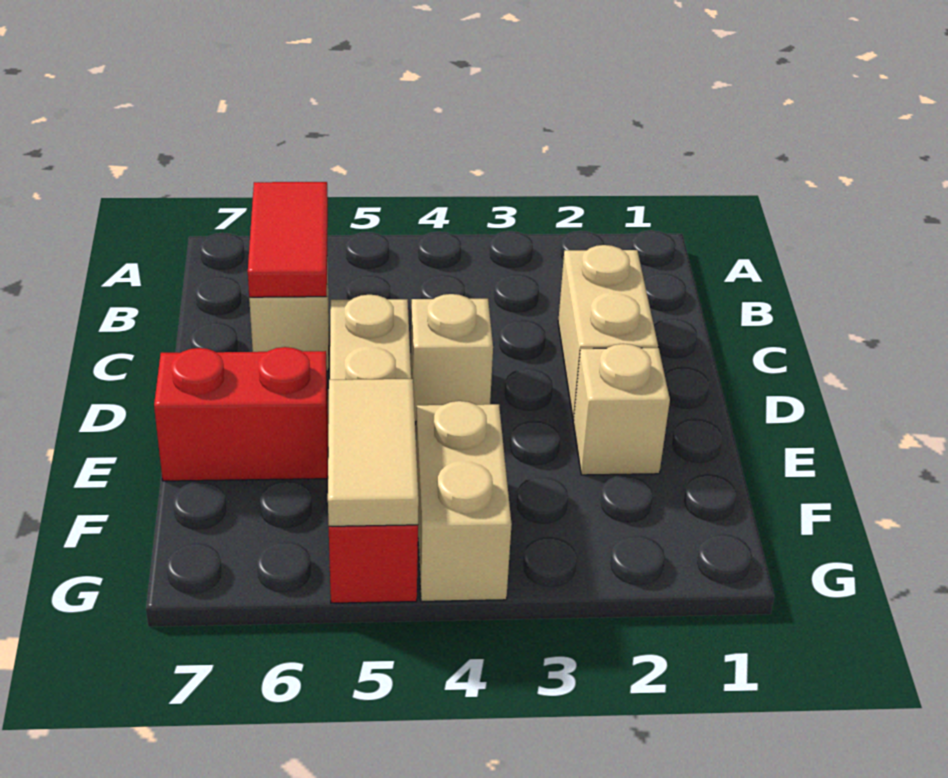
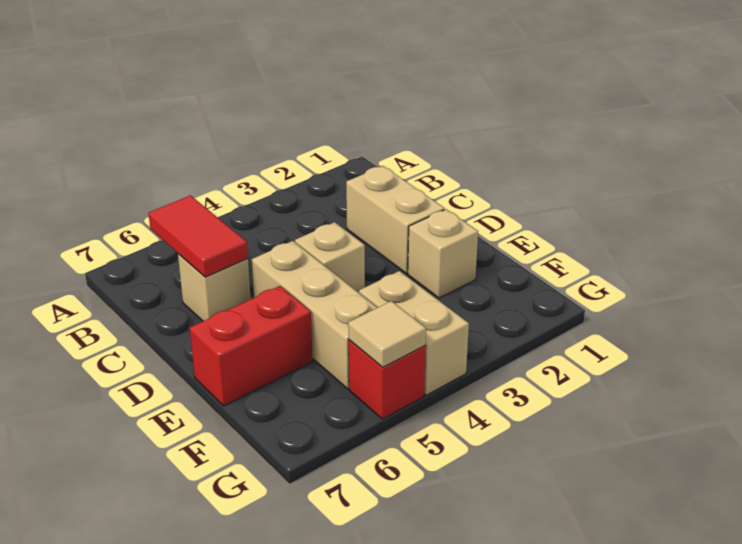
tan 1x2 tile [328,379,419,526] -> tan 1x1 tile [348,301,426,367]

